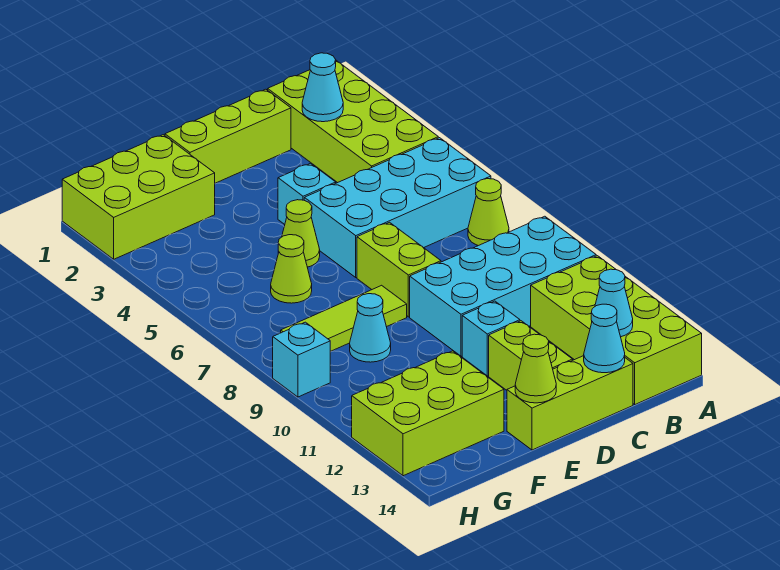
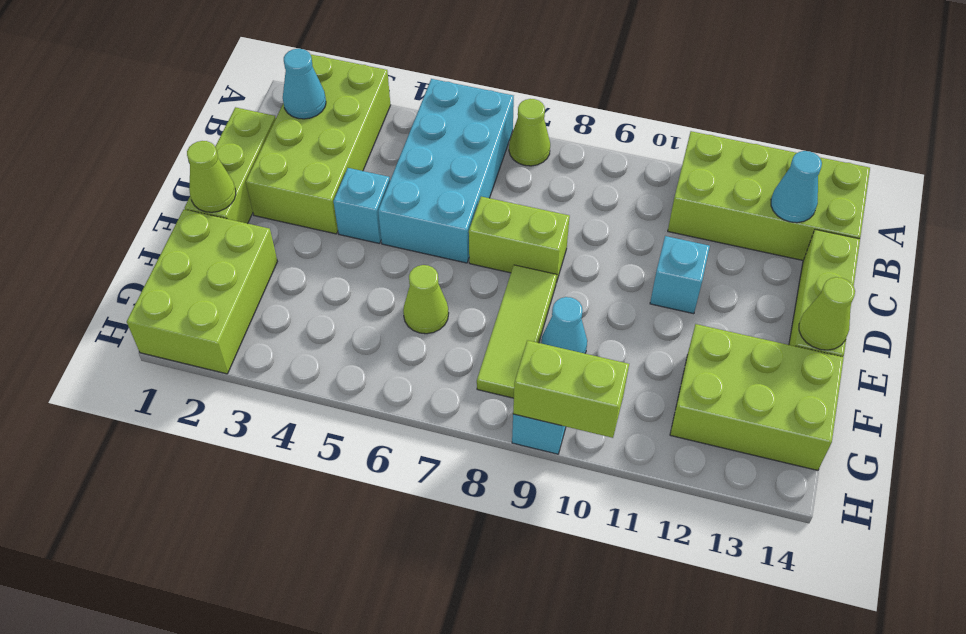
lime 2x4 brick [268,60,438,183] -> lime 2x4 brick turned to [246,54,390,234]
cyan 2x4 brick [410,216,596,356] -> none
cyan 1x1 cone [584,304,625,373] -> none
lime 1x2 brick [489,321,573,390] -> lime 1x2 brick moved to [513,340,629,438]
lime 1x1 cone [278,200,320,267] -> lime 1x1 cone moved to [187,141,236,212]
lime 2x3 brick [352,351,504,476] -> lime 2x3 brick turned to [670,324,844,470]

